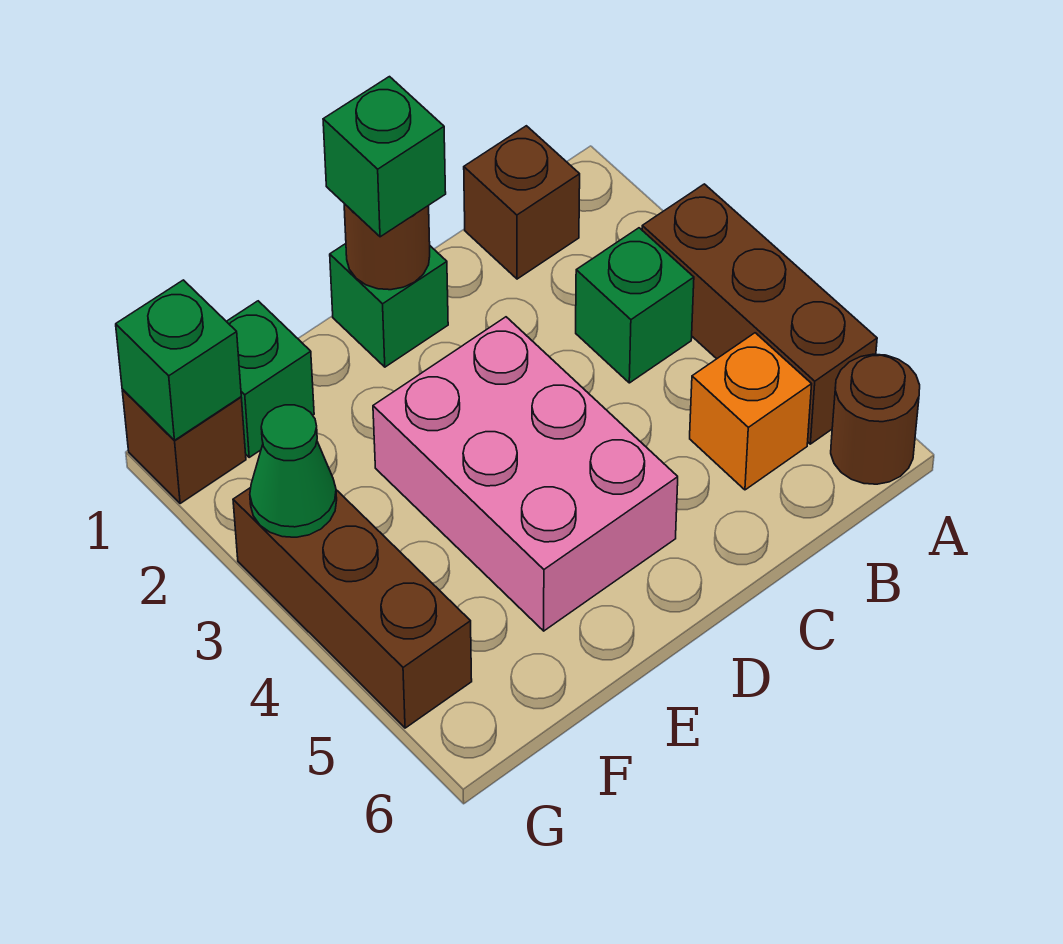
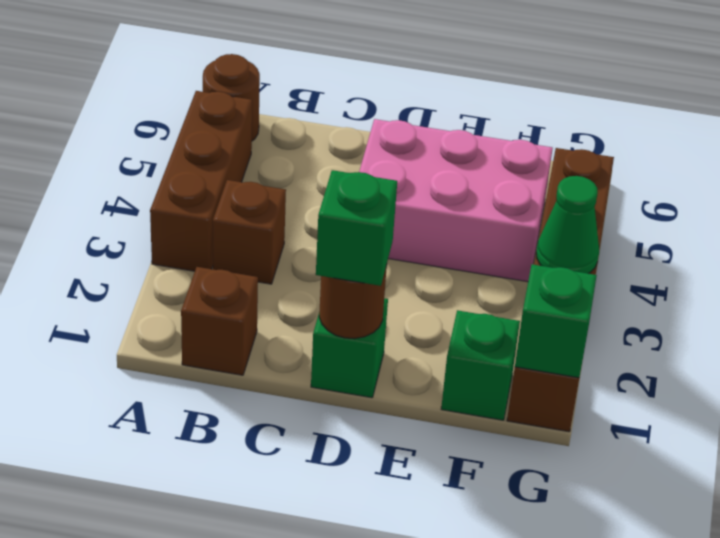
green 1x1 brick [576,228,694,383] -> brown 1x1 brick [213,180,286,284]
orange 1x1 brick [690,333,812,490] -> none
pink 2x3 brick [373,317,678,631] -> pink 2x3 brick turned to [359,119,553,282]

